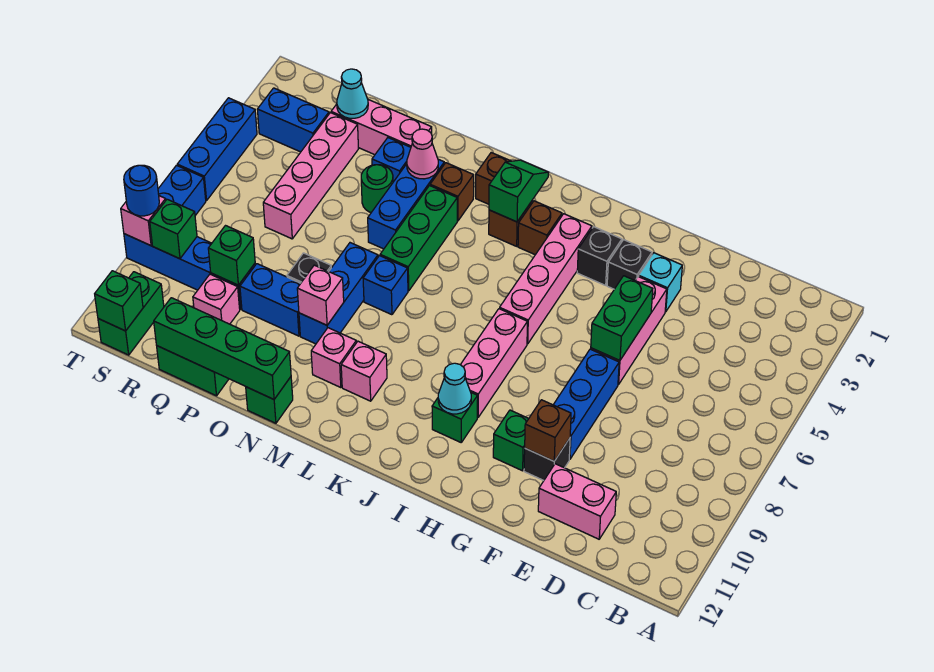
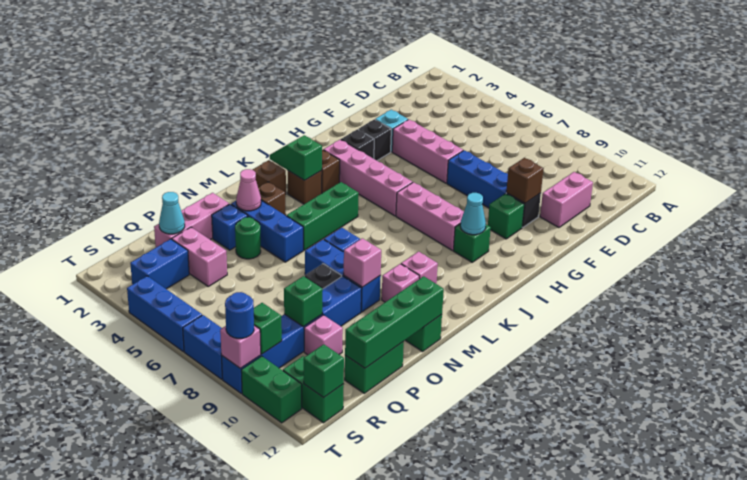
green 1x2 brick [591,276,653,361] -> green 1x2 brick moved to [241,356,302,423]
green 1x3 brick [380,186,457,291] -> green 1x3 brick turned to [287,182,359,250]
pink 1x4 brick [263,113,358,239] -> pink 1x2 brick [172,227,227,286]

